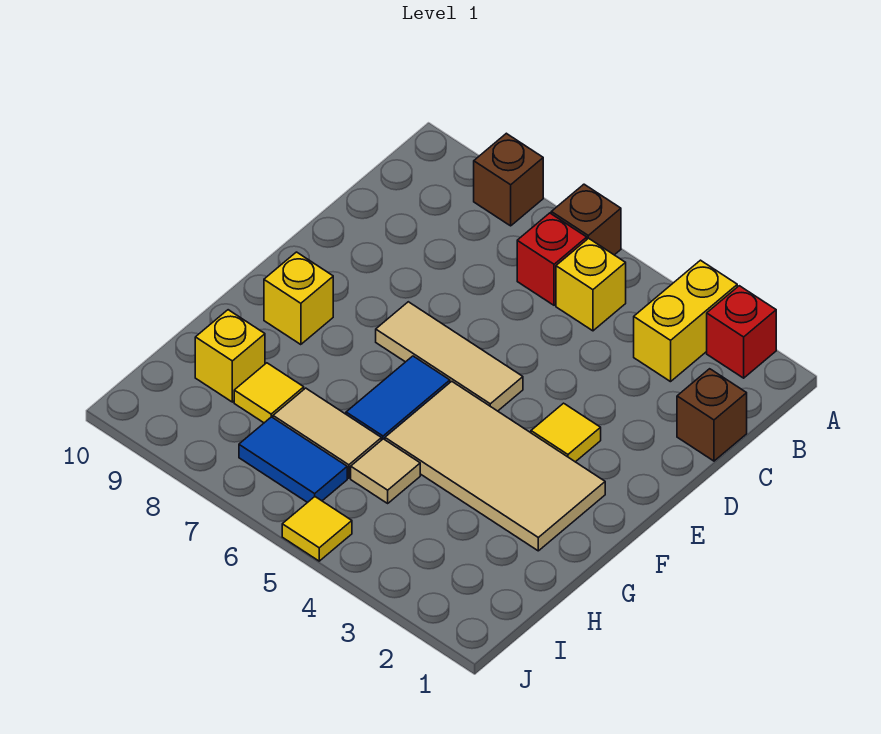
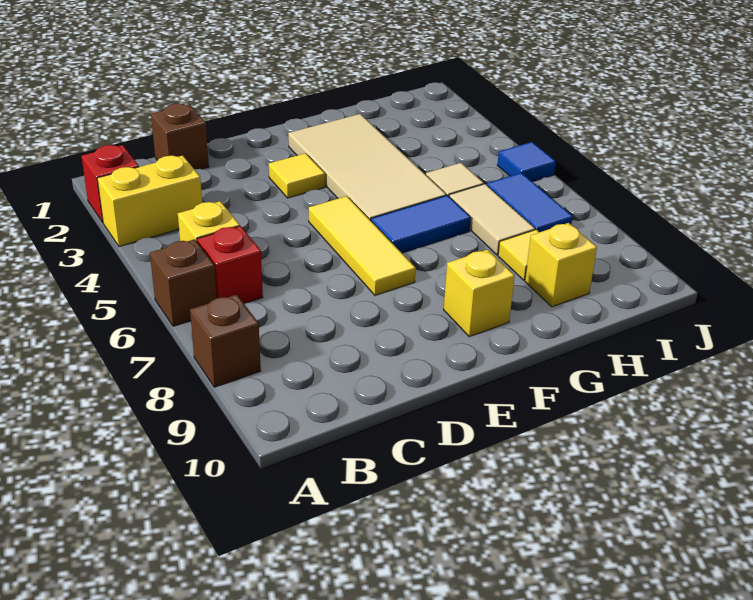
tan 1x3 tile [376,302,523,411] -> yellow 1x3 tile [309,196,416,295]
yellow 1x1 tile [282,497,352,561] -> blue 1x1 tile [497,142,556,182]

